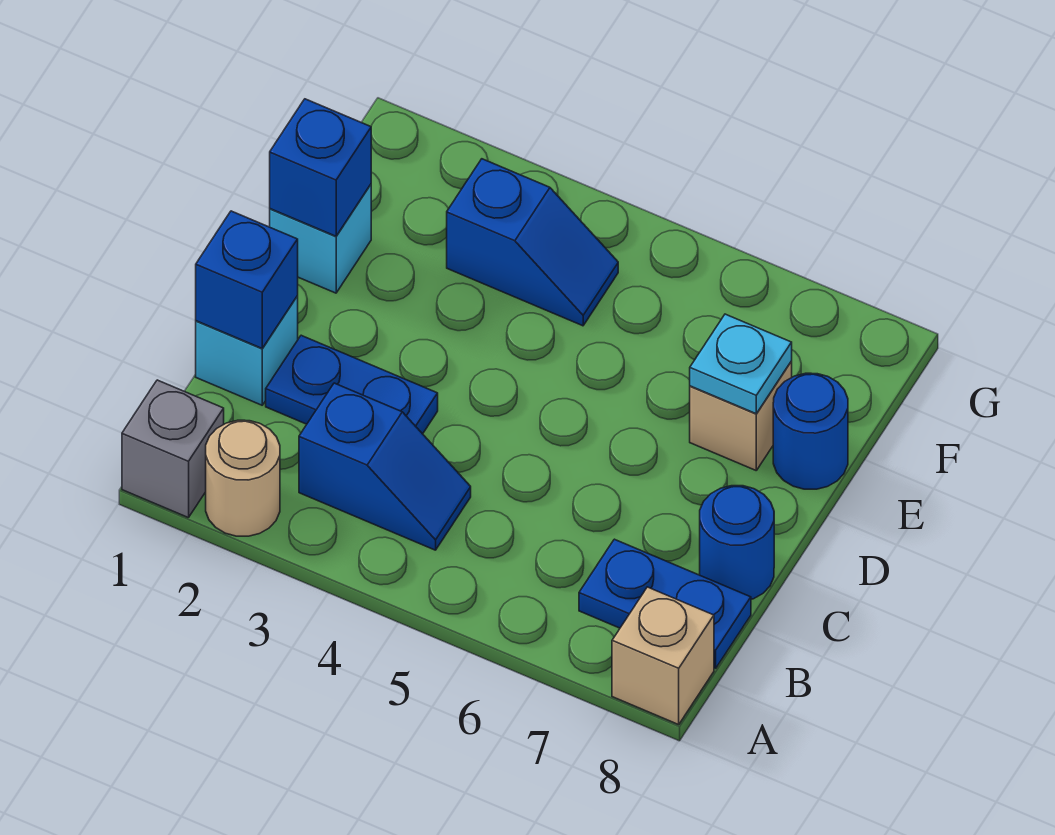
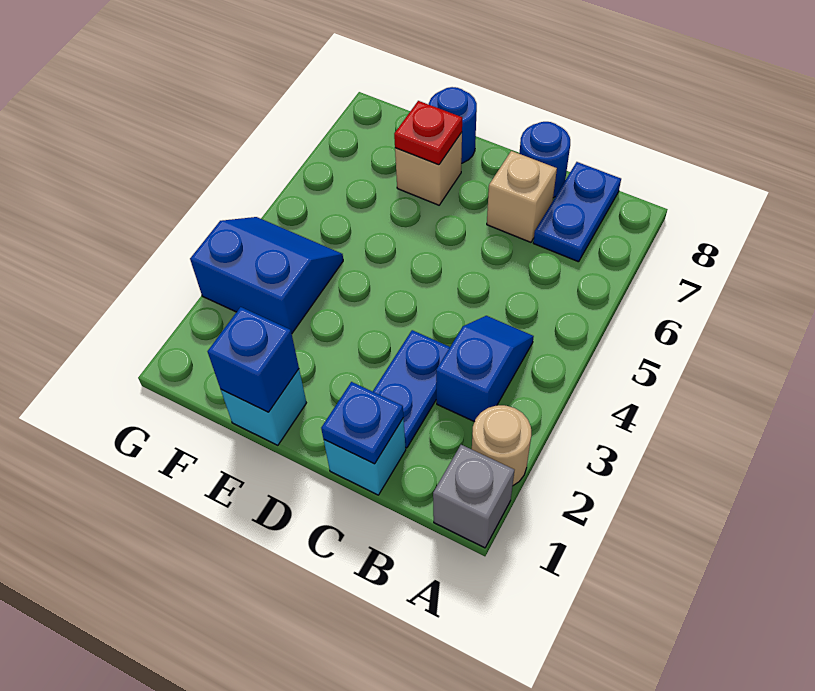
tan 1x1 brick [612,587,714,725] -> tan 1x1 brick moved to [487,151,557,242]
blue 1x1 brick [196,211,298,348] -> blue 1x1 plate [321,382,403,464]
cyan 1x1 plate [690,314,792,414] -> red 1x1 plate [394,101,462,165]
blue 1x2 slope [447,159,618,326] -> blue 2x2 slope [190,217,343,333]

